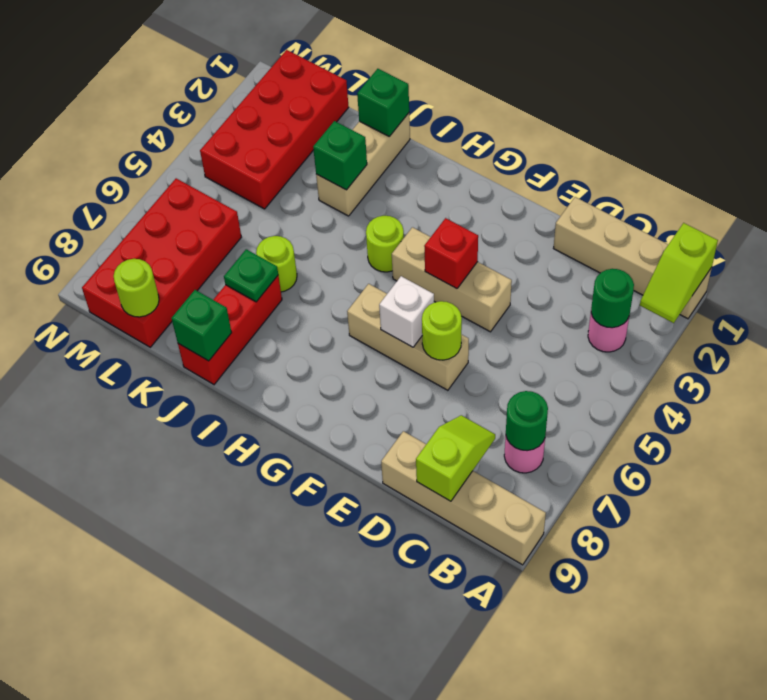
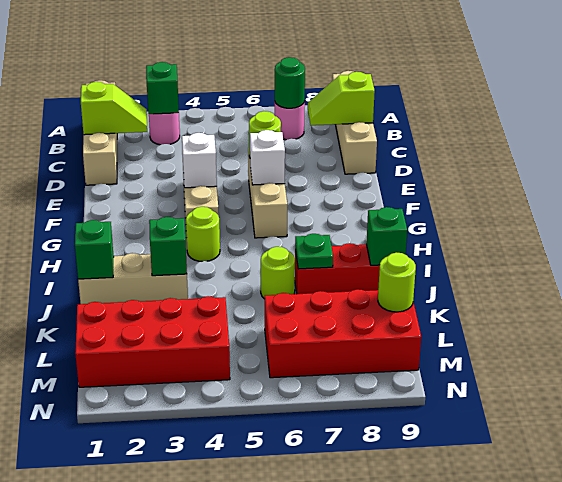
lime 1x2 slope [640,223,718,323] -> lime 1x2 slope moved to [81,82,147,135]
green 1x1 round brick [591,269,634,328] -> green 1x1 brick [146,62,179,114]
red 1x1 brick [424,218,478,289] -> white 1x1 brick [182,133,217,188]

